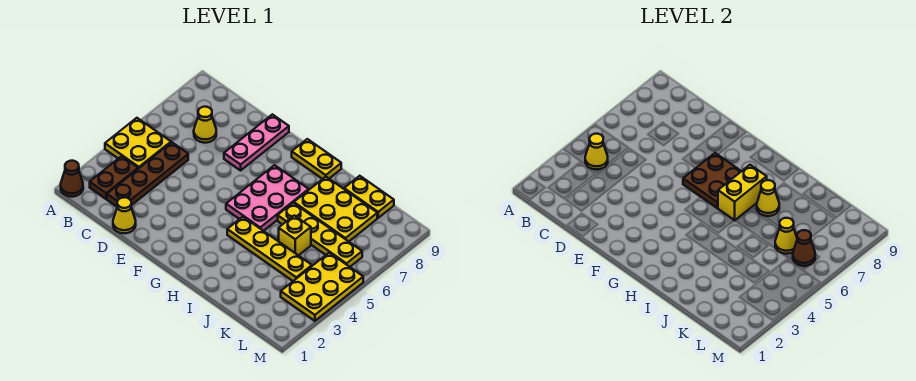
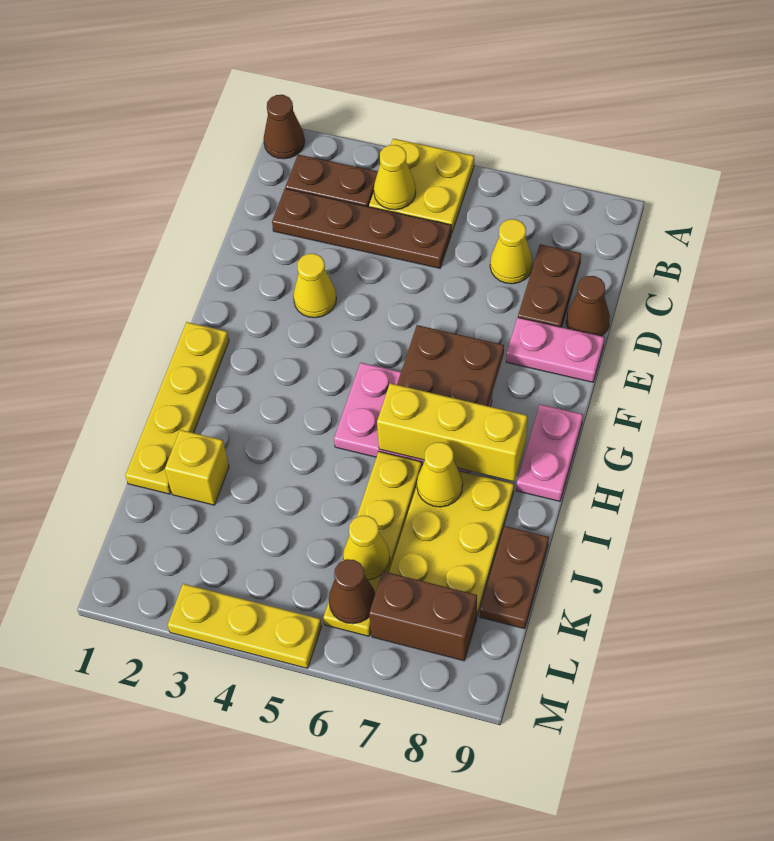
none -> brown 1x2 plate [518,244,581,327]
yellow 1x1 cone [113,197,136,233] -> yellow 1x1 cone moved to [293,254,337,318]
none -> brown 1x1 cone [566,276,610,336]
pink 1x3 plate [224,114,289,170] -> pink 1x2 plate [506,318,604,382]
yellow 1x2 plate [292,139,341,179] -> pink 1x2 plate [516,404,583,501]
yellow 1x4 plate [227,217,312,281] -> yellow 1x4 plate moved to [125,322,229,494]
yellow 1x2 brick [718,165,767,220] -> yellow 1x3 brick [377,383,527,481]
yellow 1x1 brick [279,215,311,256] -> yellow 1x1 brick moved to [165,430,229,505]
yellow 1x2 plate [344,176,394,218] -> brown 1x2 plate [480,526,549,629]
yellow 2x3 plate [281,253,363,321] -> yellow 1x3 plate [168,584,322,668]
none -> brown 1x2 brick [369,571,477,661]

